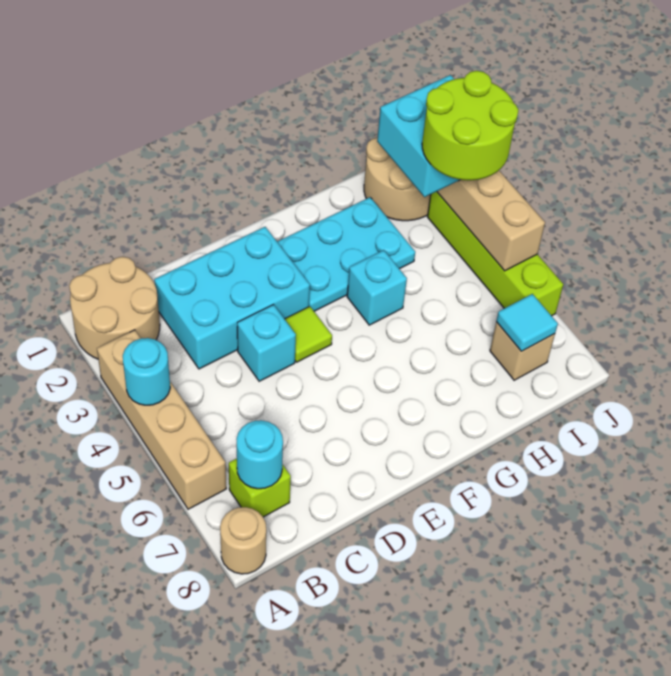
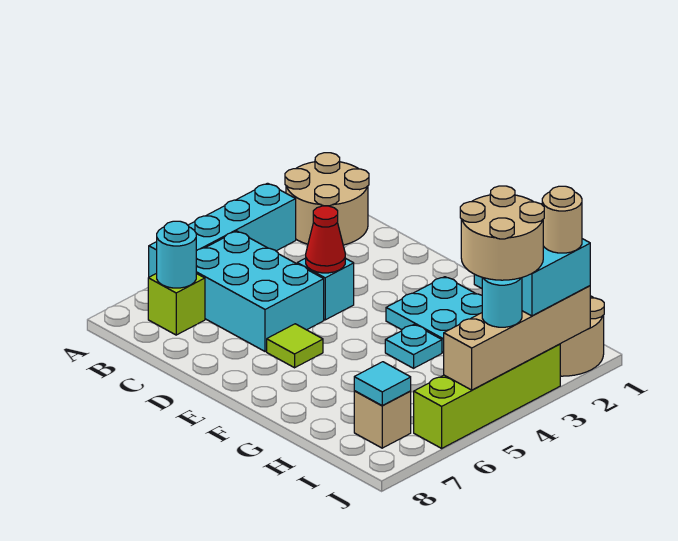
tan 1x4 brick [97,330,226,509] -> cyan 1x4 brick [149,183,296,277]
cyan 1x1 round brick [123,338,170,405] -> cyan 1x1 round brick moved to [482,278,522,327]
tan 1x1 round brick [220,507,266,574] -> tan 1x1 round brick moved to [542,186,582,253]
cyan 2x3 brick [154,227,310,369] -> cyan 2x3 brick moved to [196,231,324,352]
none -> red 1x1 cone [306,206,345,273]
lime 1x1 tile [285,306,332,362] -> lime 1x1 tile moved to [267,324,323,368]
cyan 1x1 brick [347,250,407,325] -> cyan 1x1 plate [385,325,442,368]
lime 2x2 round brick [422,71,518,180] -> tan 2x2 round brick [460,186,544,280]

